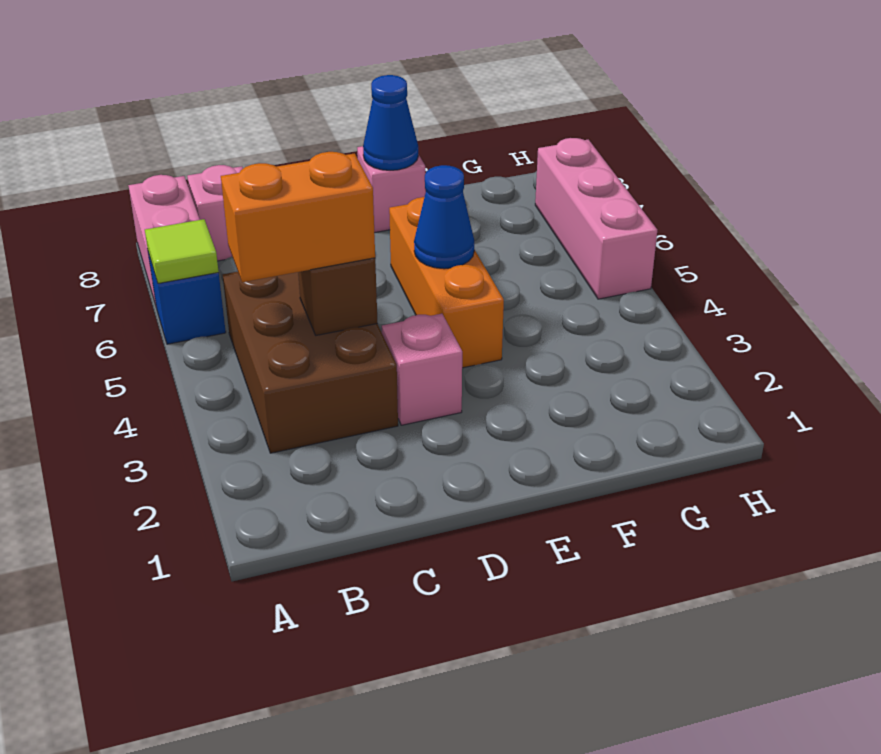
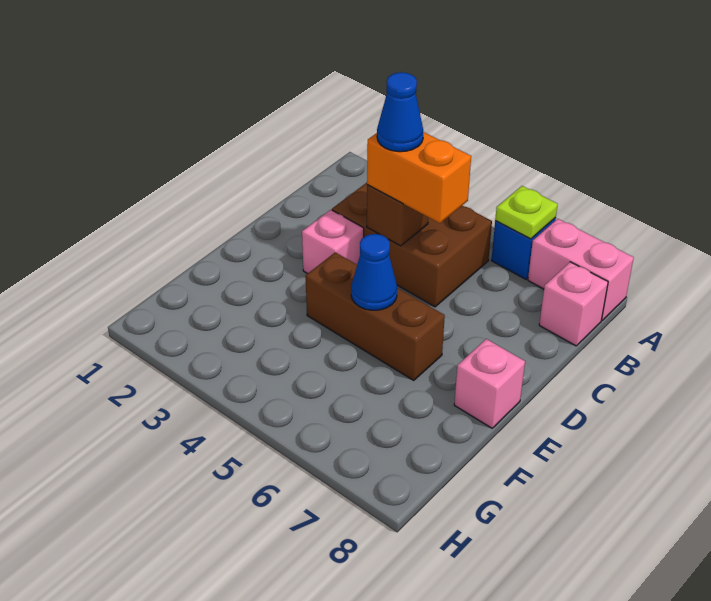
lime 1x1 tile [145,219,219,284] -> lime 1x1 plate [495,186,558,239]
orange 1x2 brick [221,152,375,282] -> orange 1x2 brick turned to [367,132,471,223]
orange 1x3 brick [389,197,504,368] -> brown 1x3 brick [306,252,445,381]
blue 1x1 cone [363,75,418,170] -> blue 1x1 cone moved to [377,72,423,152]
pink 1x3 brick [535,138,657,299] -> none

